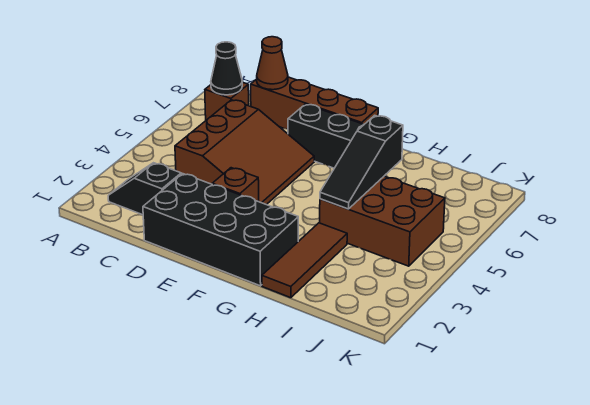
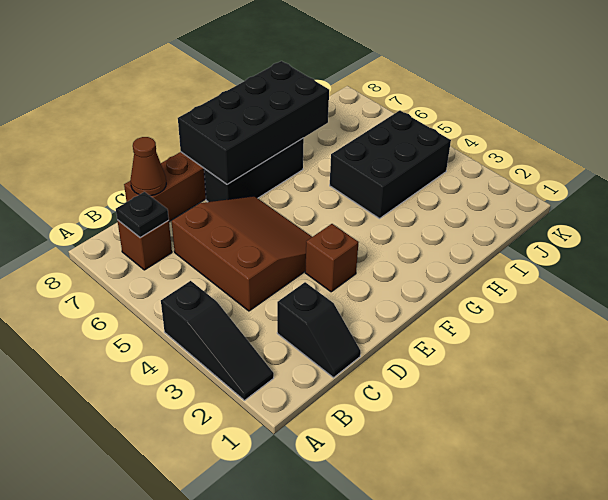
black 1x2 slope [108,163,181,215] -> black 1x2 slope turned to [277,282,361,378]
black 1x1 cone [211,42,242,95] -> black 1x1 plate [116,192,169,238]
black 2x4 brick [143,174,298,286] -> black 2x4 brick moved to [178,61,329,184]
brown 1x3 tile [262,223,347,298] -> none
brown 2x3 brick [320,176,445,266] -> black 2x3 brick [330,111,451,219]
black 1x3 slope [320,115,403,209] -> black 1x3 slope moved to [161,281,274,400]

